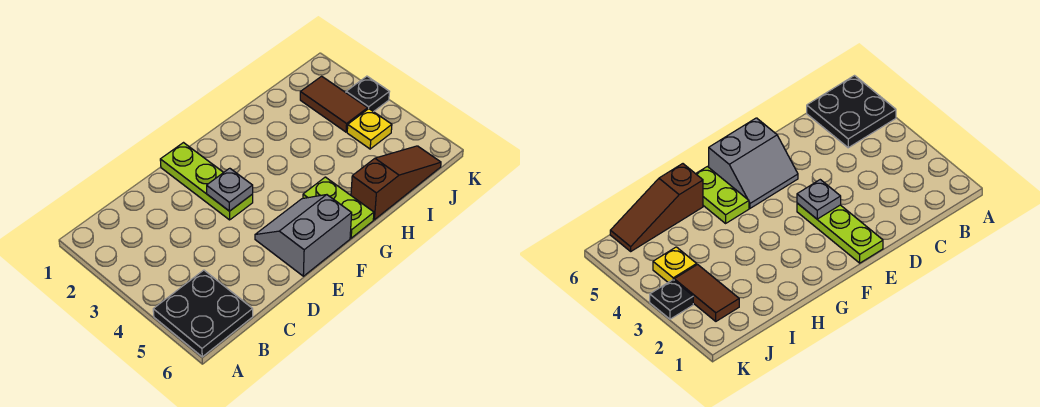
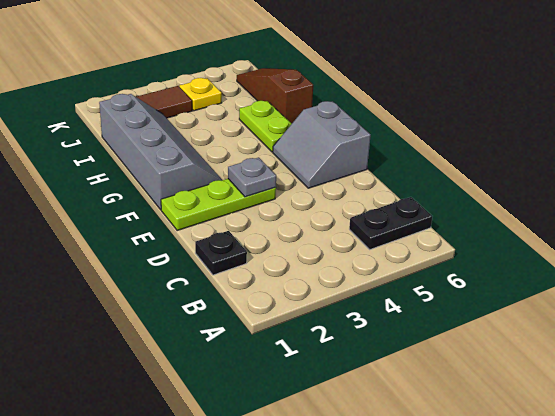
black 2x2 plate [153,270,253,357] -> black 1x2 plate [349,197,432,249]
none -> grey 2x4 slope [99,94,222,210]
lime 1x2 plate [303,177,374,238] -> lime 1x2 plate turned to [239,101,291,152]
black 1x1 plate [346,76,389,112] -> black 1x1 plate moved to [195,231,247,275]

